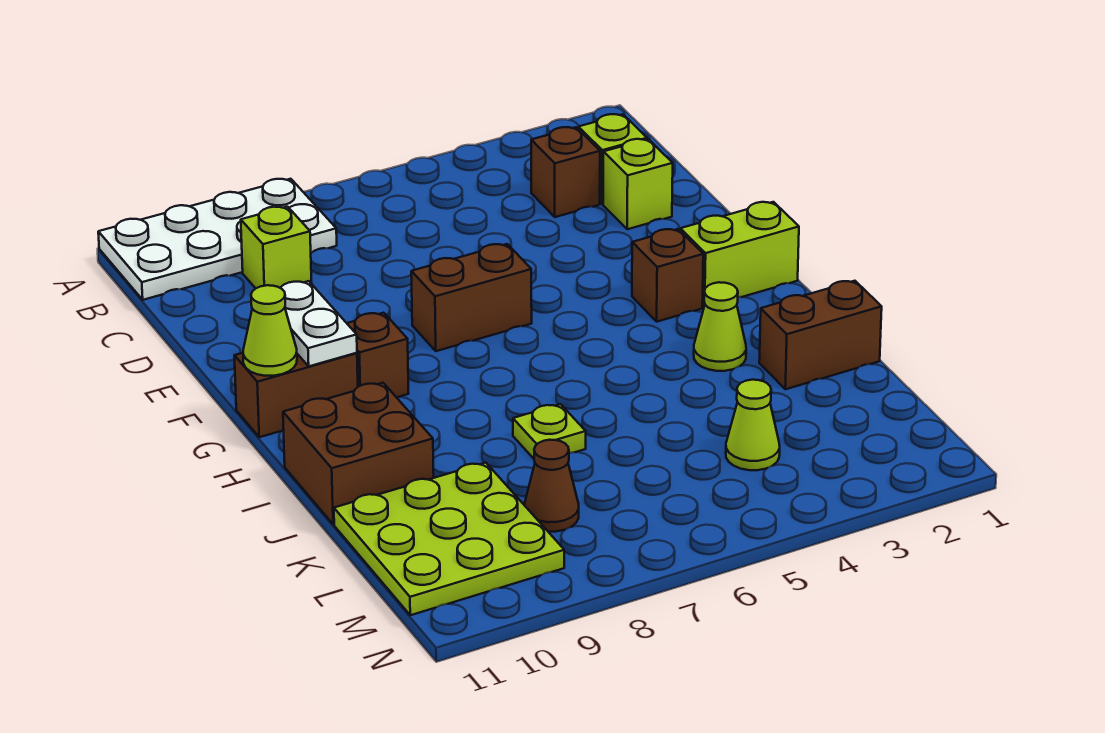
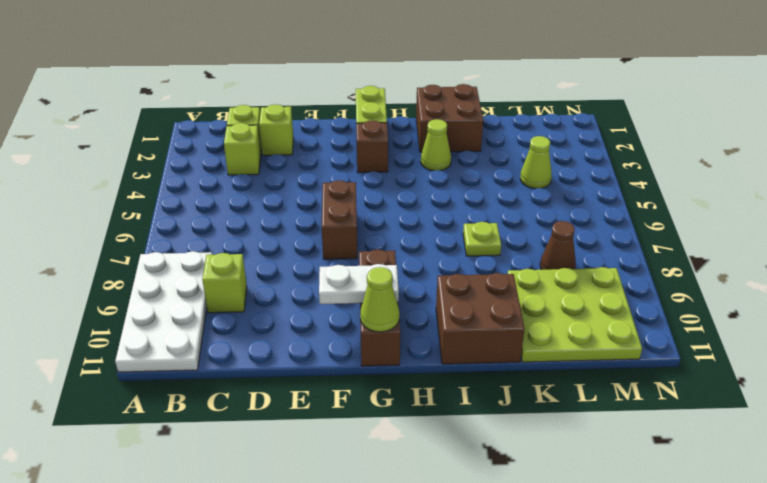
brown 1x1 brick [531,127,600,217] -> lime 1x1 brick [224,123,261,175]
brown 1x2 brick [759,281,882,389] -> brown 2x2 brick [416,84,483,152]

